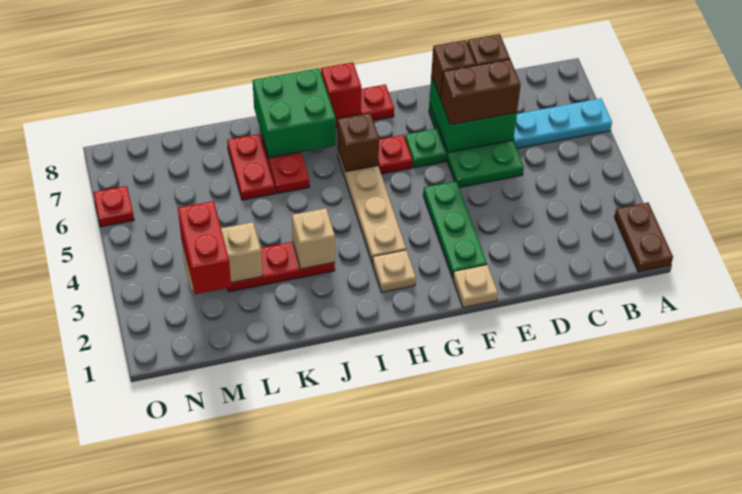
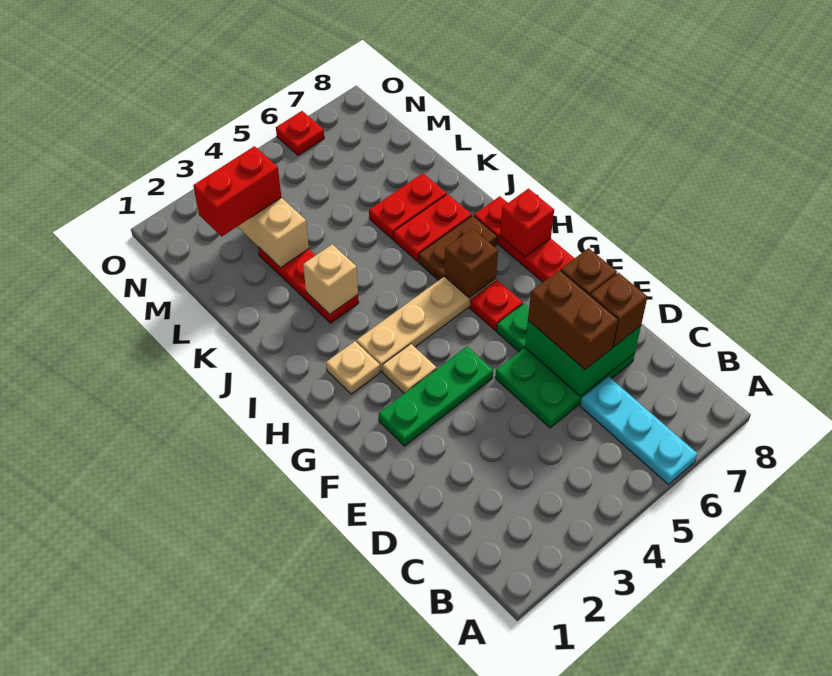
brown 1x2 plate [615,203,673,272] -> brown 1x2 plate moved to [419,216,497,280]
tan 1x1 plate [453,265,498,308] -> tan 1x1 plate moved to [383,344,436,393]
green 2x2 brick [253,68,336,158] -> none

